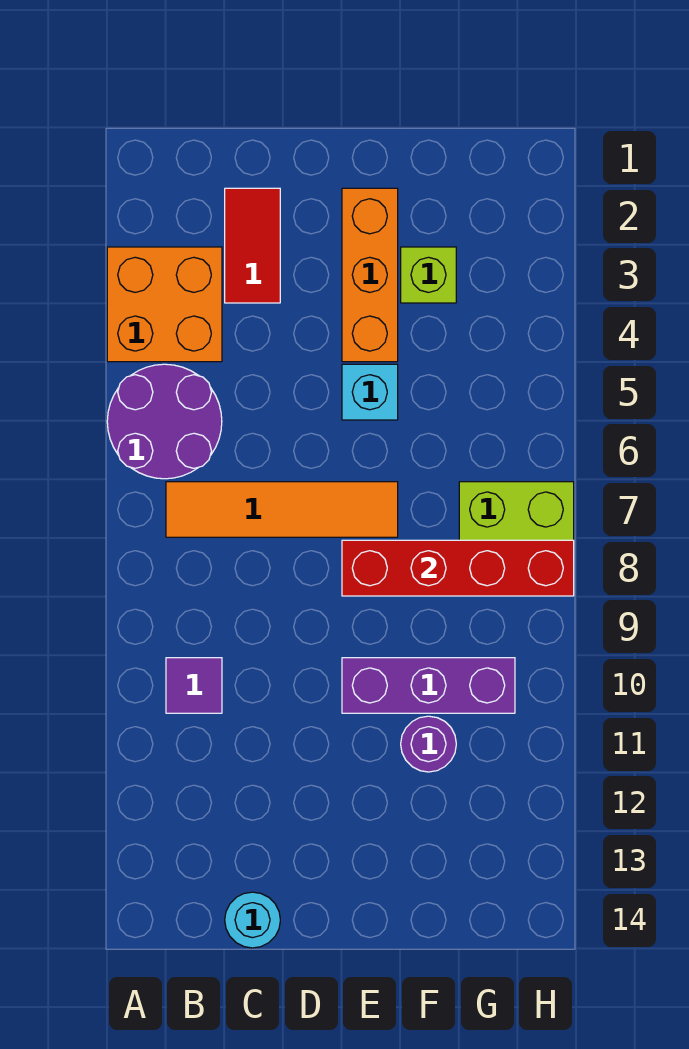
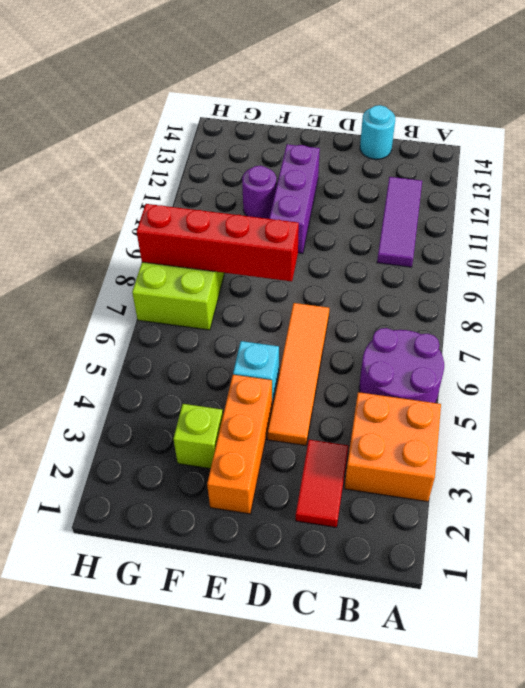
orange 1x4 tile [166,482,398,537] -> orange 1x4 tile turned to [267,303,329,446]
purple 1x1 tile [166,658,222,713] -> purple 1x3 tile [377,177,422,267]
purple 1x3 brick [342,658,515,713] -> purple 1x3 brick turned to [269,144,320,254]

